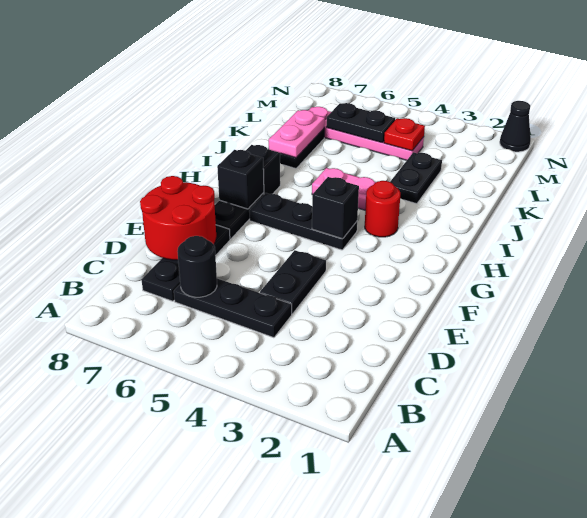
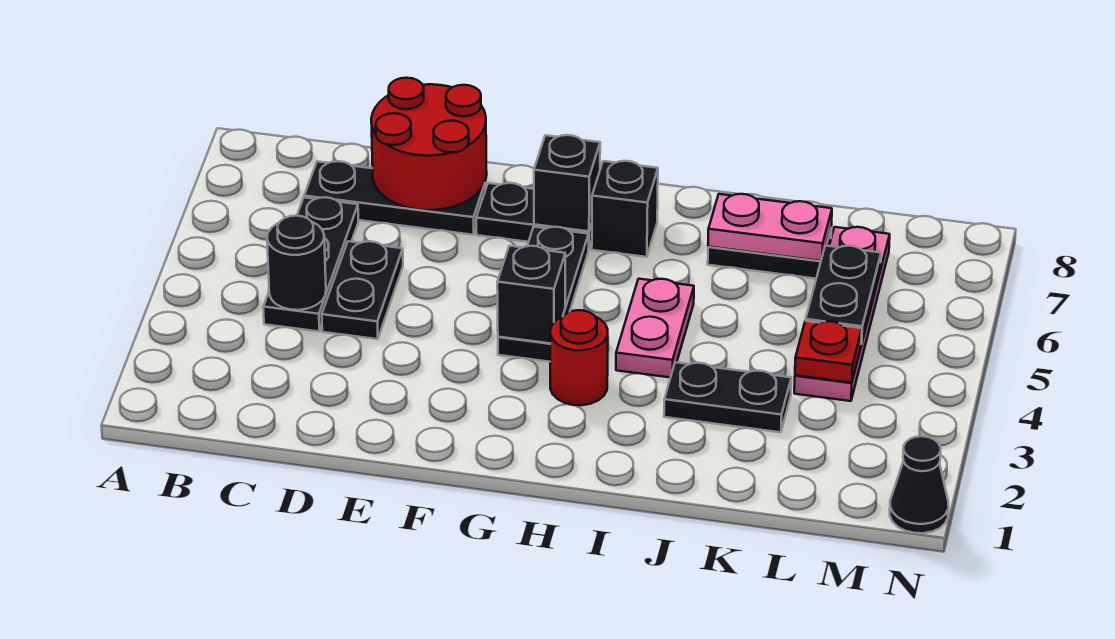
black 1x1 round brick [177,236,217,297] -> black 1x1 round brick moved to [267,216,326,310]
black 1x2 plate [260,250,326,314] -> black 1x2 plate turned to [322,241,403,339]

